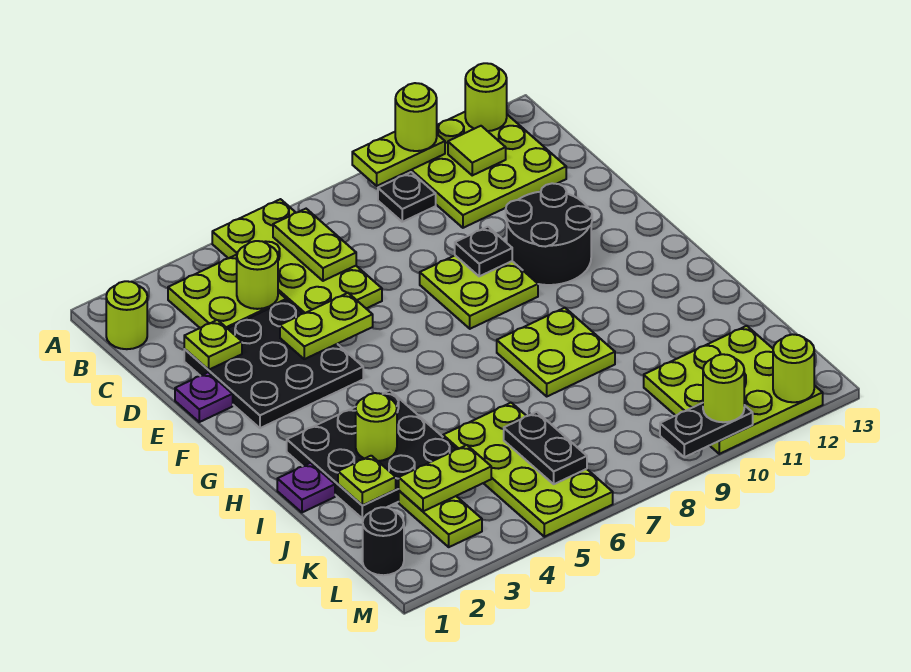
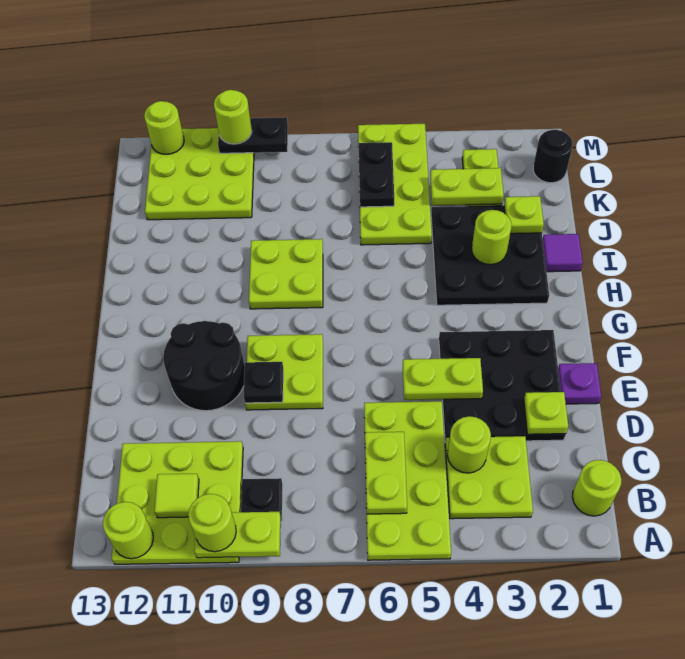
purple 1x1 plate [277,463,335,512] -> purple 1x1 tile [543,234,583,272]

